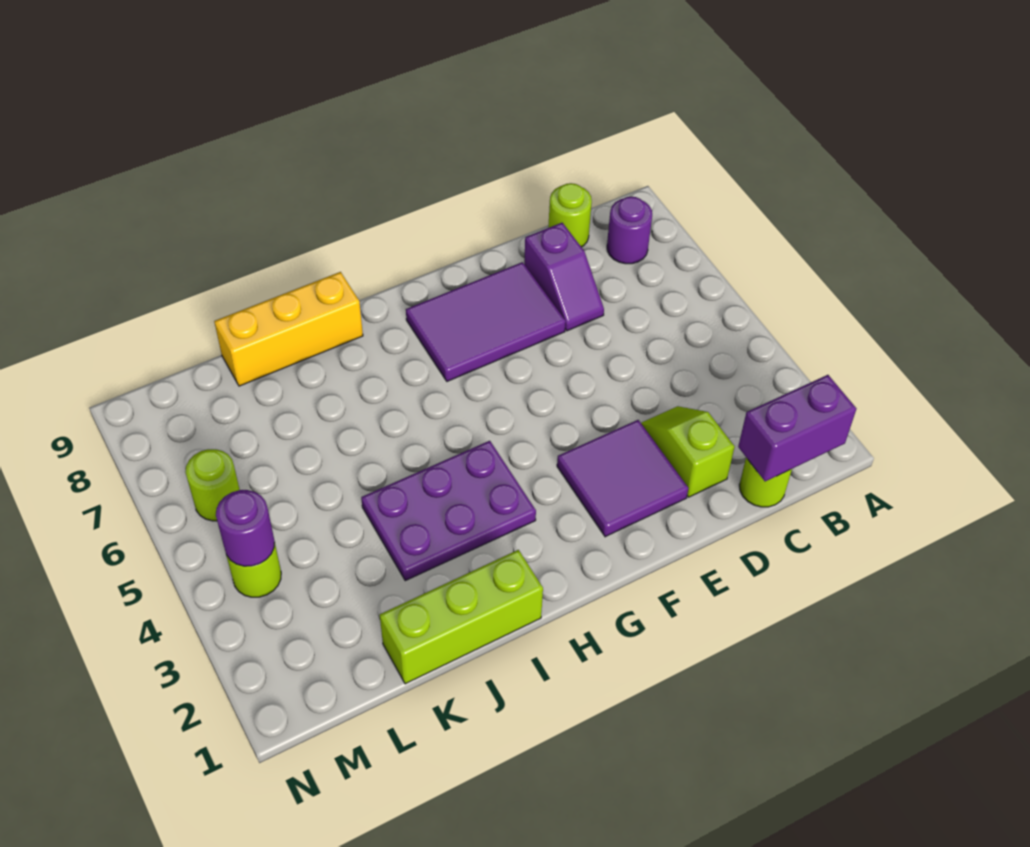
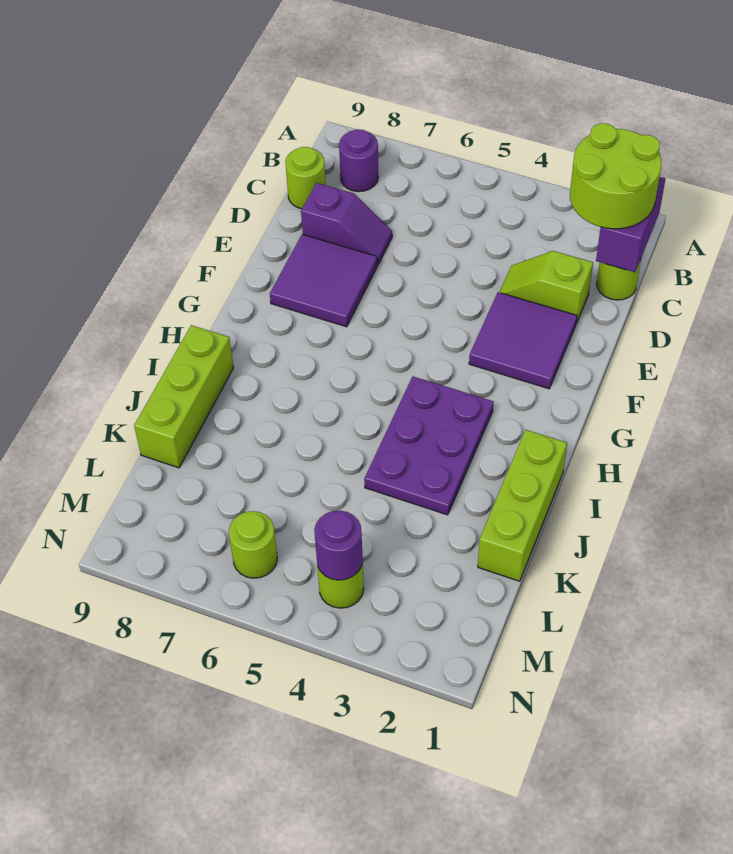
none -> lime 2x2 round brick [570,123,662,229]
purple 2x3 tile [406,262,566,381] -> purple 2x2 tile [270,234,377,327]
yellow 1x3 brick [214,272,363,386] -> lime 1x3 brick [134,325,233,468]

